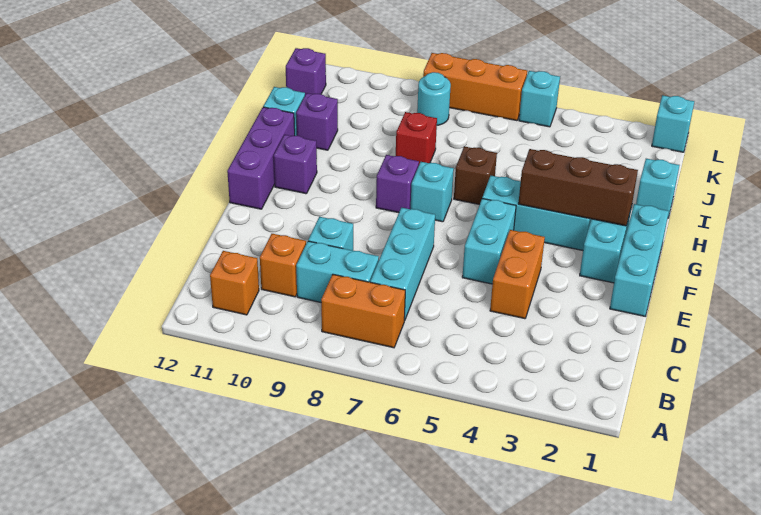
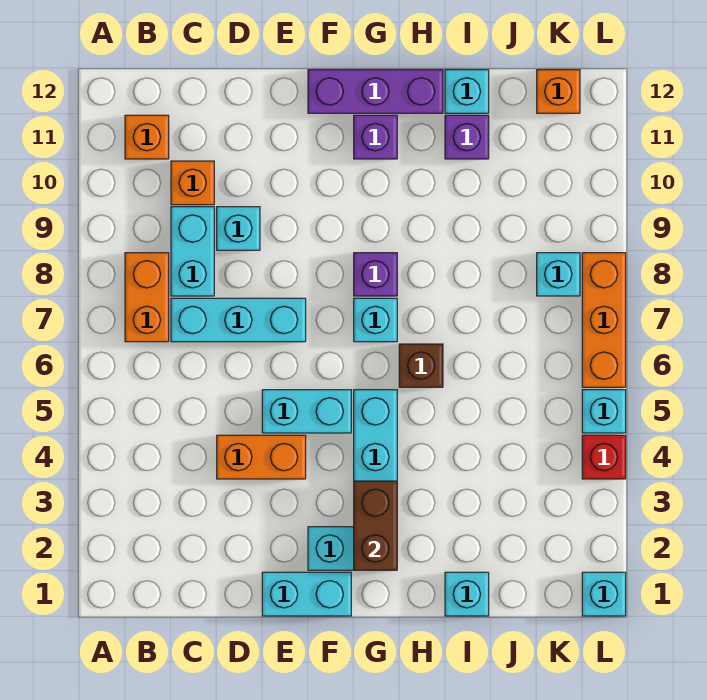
cyan 1x3 brick [610,204,669,316] -> cyan 1x2 brick [262,572,351,616]
brown 1x3 brick [518,149,638,226] -> brown 1x2 brick [354,481,397,570]
red 1x1 brick [396,112,437,164] -> red 1x1 brick moved to [582,435,626,479]
cyan 1x1 round brick [417,72,451,125] -> cyan 1x1 brick [537,253,580,296]
purple 1x1 brick [286,48,326,95] -> orange 1x1 brick [537,70,580,113]

